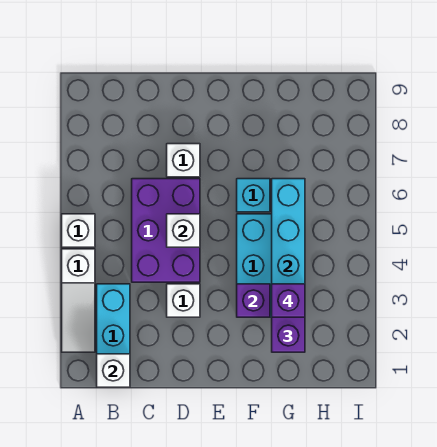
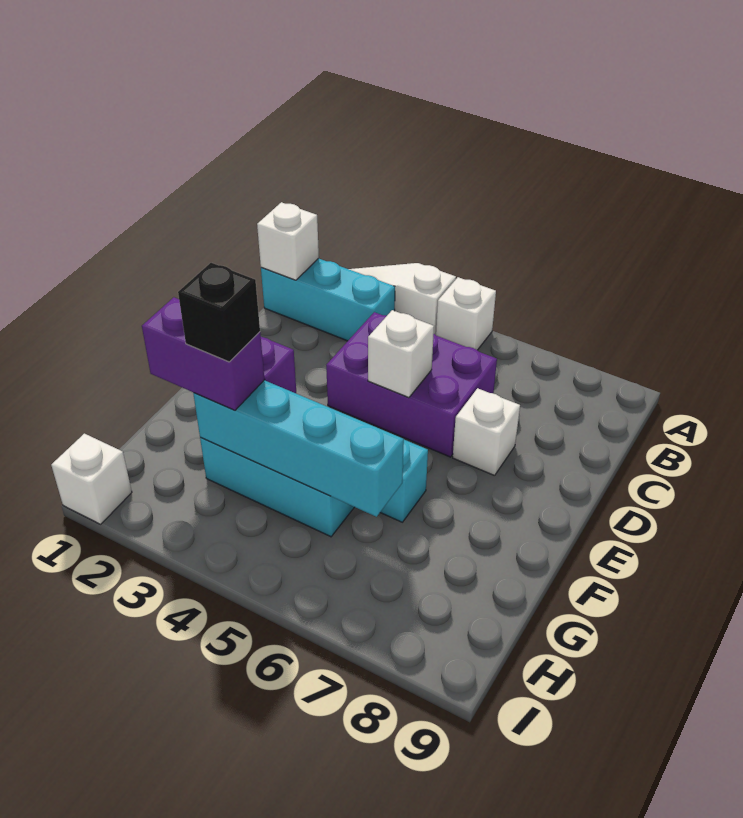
white 1x1 brick [167,284,200,317] -> white 1x1 brick moved to [51,434,132,524]
purple 1x1 brick [272,284,305,317] -> black 1x1 brick [178,263,260,362]

